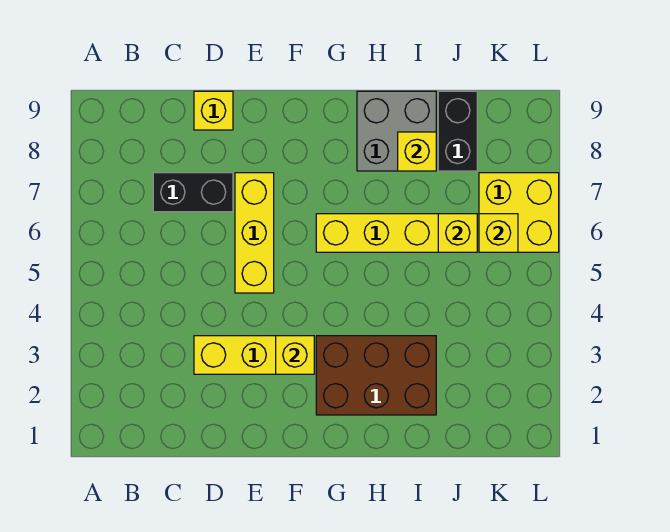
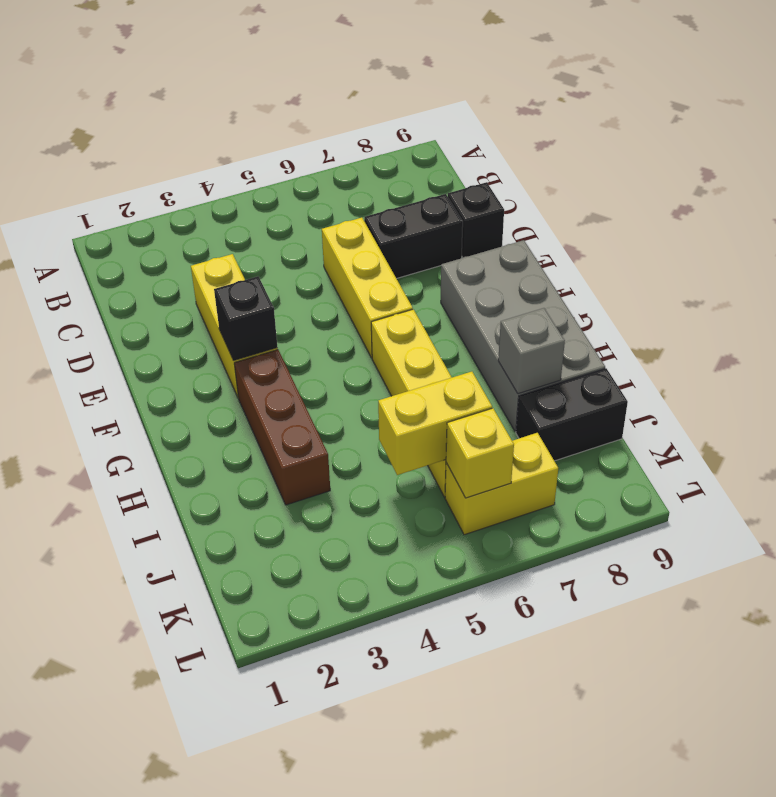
black 1x2 brick [153,173,233,212] -> black 1x2 brick turned to [364,194,463,278]
yellow 1x1 brick [194,91,233,130] -> black 1x1 brick [448,182,504,257]
yellow 1x3 brick [235,173,274,293] -> yellow 1x3 brick turned to [322,218,413,358]
yellow 1x1 brick [276,336,314,374] -> black 1x1 brick [214,276,277,361]
brown 2x3 brick [316,336,436,415] -> brown 1x3 brick [234,350,330,505]
grey 2x2 brick [357,91,436,171] -> grey 2x4 brick [441,240,605,431]
yellow 1x1 brick [398,132,436,171] -> grey 1x1 brick [498,308,565,394]
yellow 1x1 brick [438,214,477,252] -> yellow 1x2 brick [378,372,492,475]
yellow 2x2 brick [479,173,559,252] -> yellow 1x2 brick [445,433,558,535]

